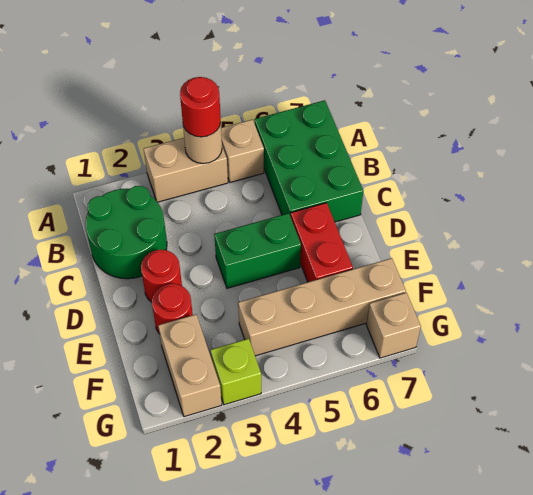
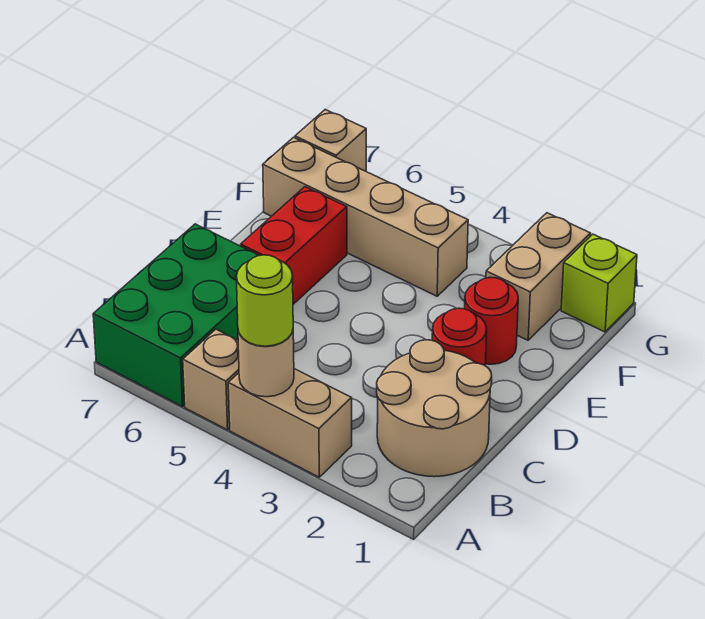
red 1x1 round brick [180,77,221,137] -> lime 1x1 round brick [236,255,293,346]
green 2x2 round brick [86,186,167,279] -> tan 2x2 round brick [377,340,492,477]
green 1x2 brick [214,213,301,288] -> none
lime 1x1 brick [211,339,261,405] -> lime 1x1 brick moved to [561,234,637,332]

